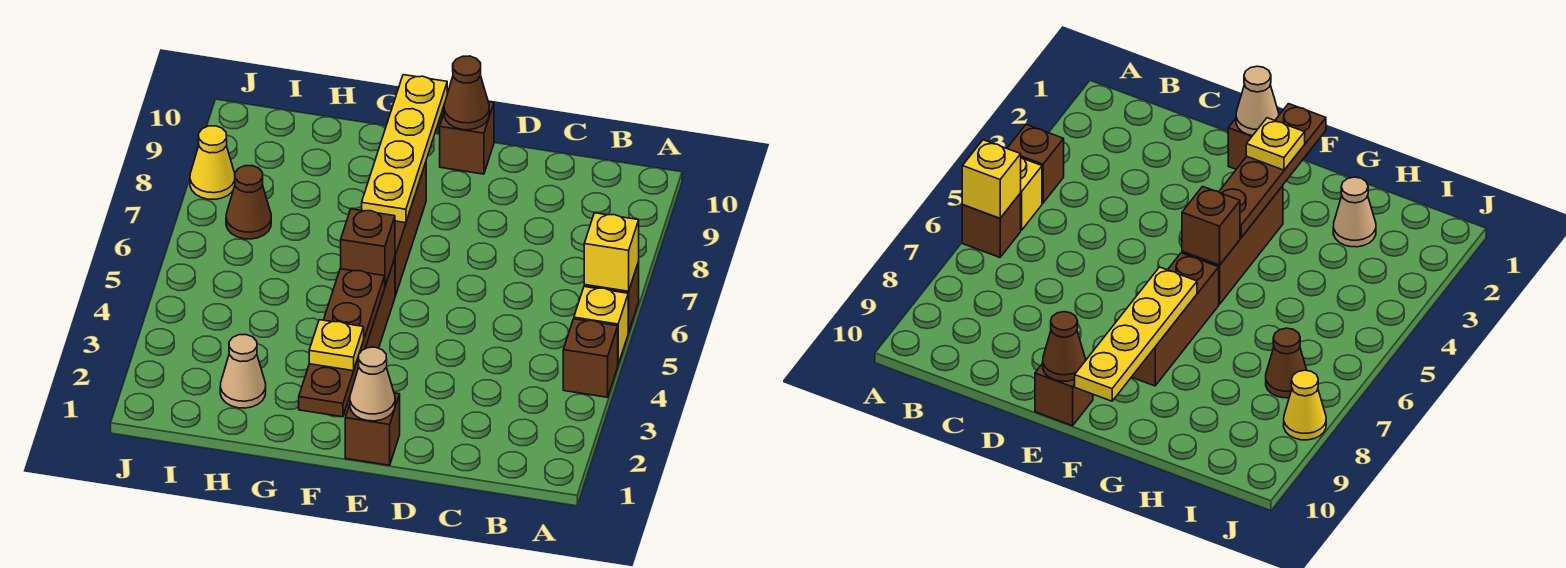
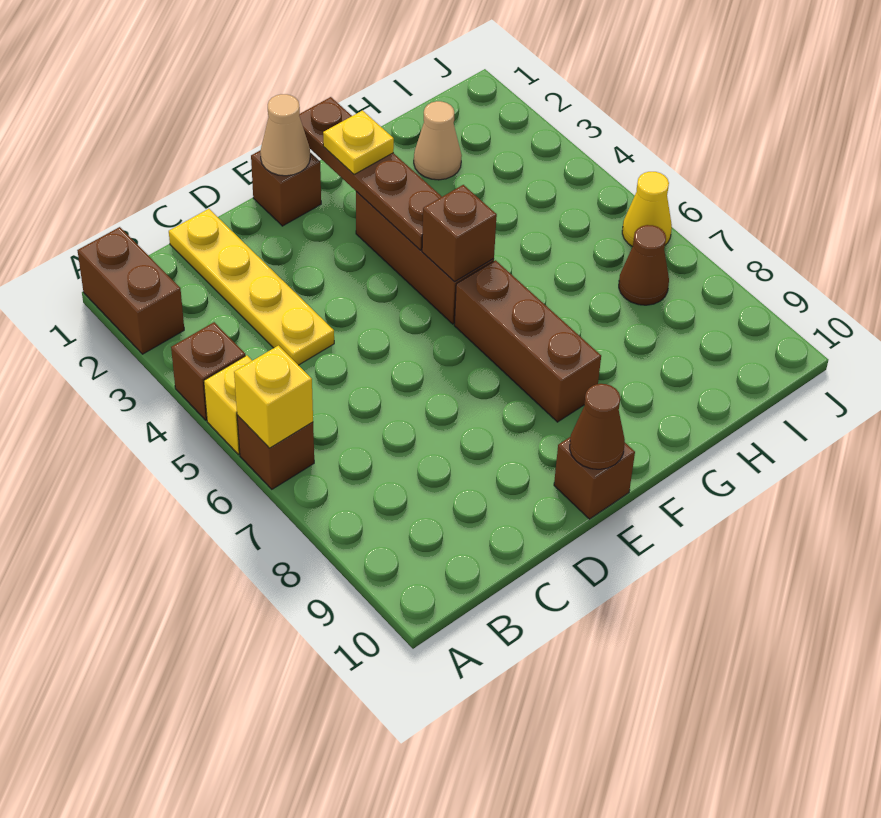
none -> brown 1x2 brick [77,227,184,354]
yellow 1x4 plate [362,75,447,223] -> yellow 1x4 plate moved to [169,209,334,365]
yellow 1x1 cone [190,126,235,199] -> yellow 1x1 cone moved to [622,172,672,247]

